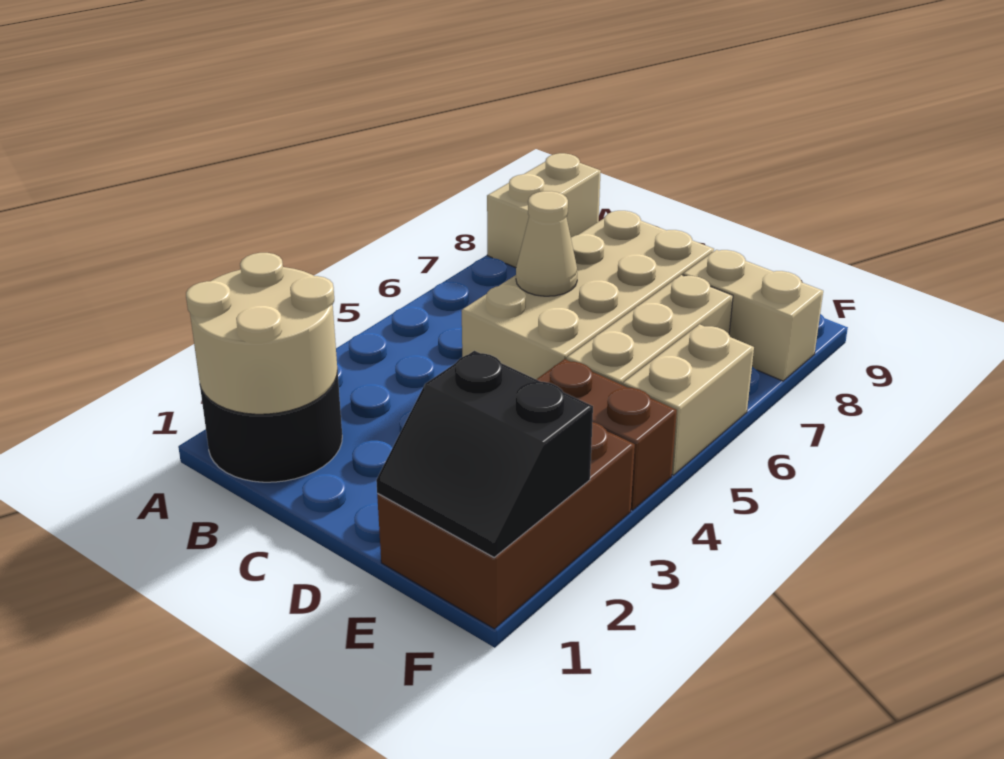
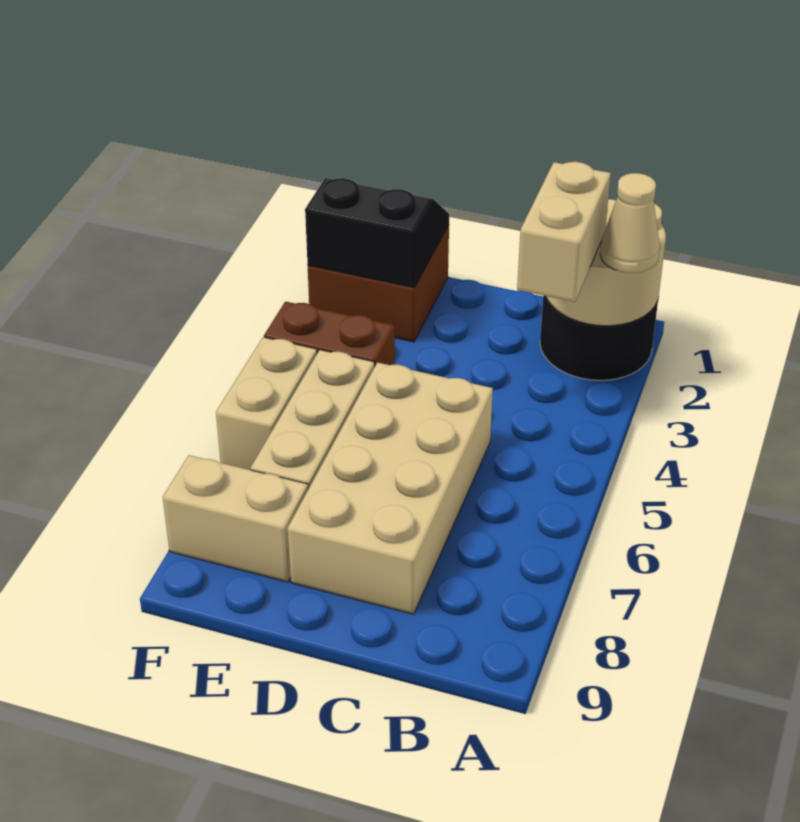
tan 1x2 brick [487,153,601,268] -> tan 1x2 brick moved to [517,162,611,302]
tan 1x1 cone [516,191,578,296] -> tan 1x1 cone moved to [600,173,660,273]
brown 2x3 brick [377,422,635,629] -> brown 2x2 brick [308,226,449,342]

